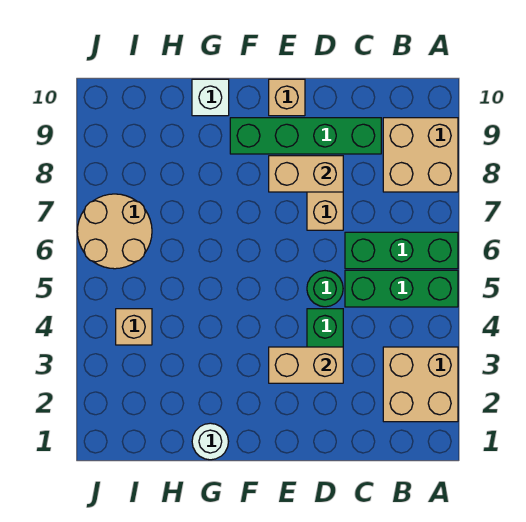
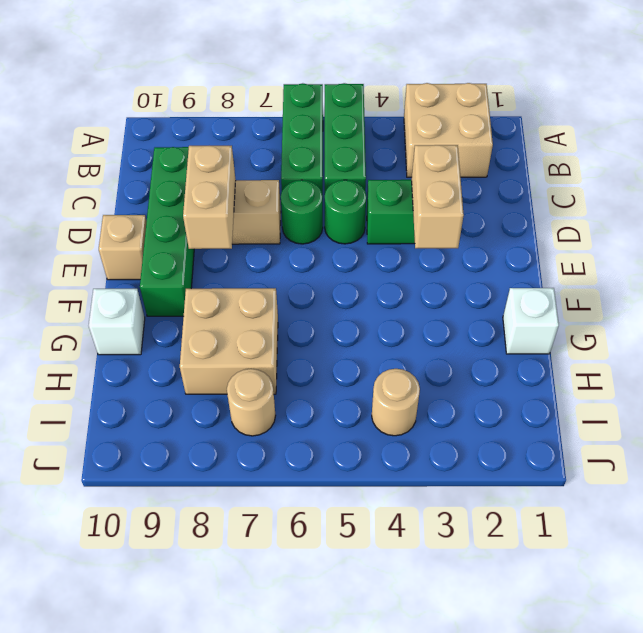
tan 2x2 brick [383,118,458,192] -> tan 2x2 brick moved to [180,288,278,394]
none -> green 1x1 round brick [281,180,323,244]
white 1x1 round brick [192,423,228,460] -> white 1x1 brick [503,288,559,354]
tan 1x1 brick [116,309,152,345] -> tan 1x1 round brick [372,369,420,436]
tan 2x2 round brick [77,194,152,269] -> tan 1x1 round brick [227,369,276,436]

